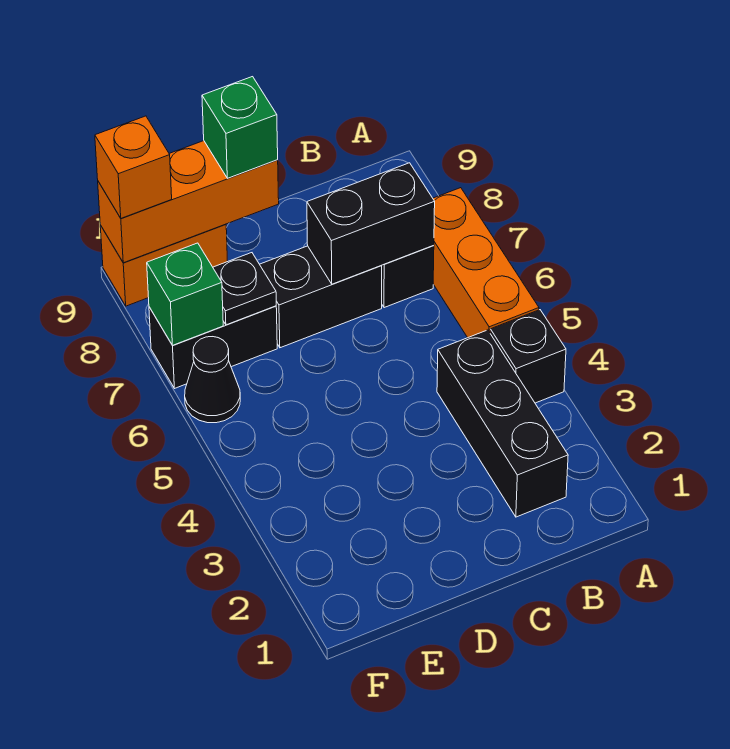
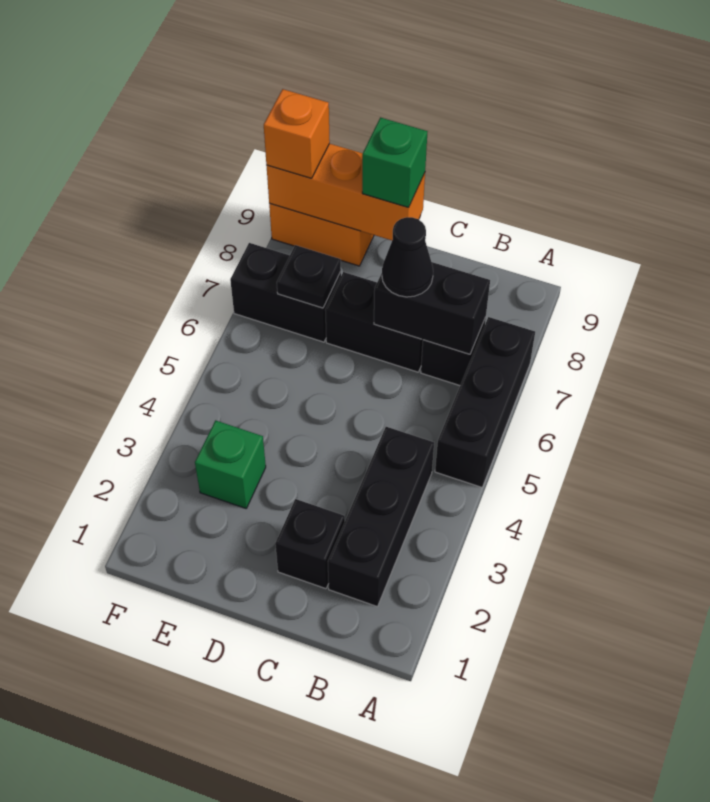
black 1x1 brick [490,310,566,403] -> black 1x1 brick moved to [275,499,345,589]
orange 1x3 brick [433,188,539,338] -> black 1x3 brick [435,317,535,487]
black 1x1 cone [185,337,240,423] -> black 1x1 cone moved to [382,217,433,297]
green 1x1 brick [147,243,223,345] -> green 1x1 brick moved to [195,420,266,508]

